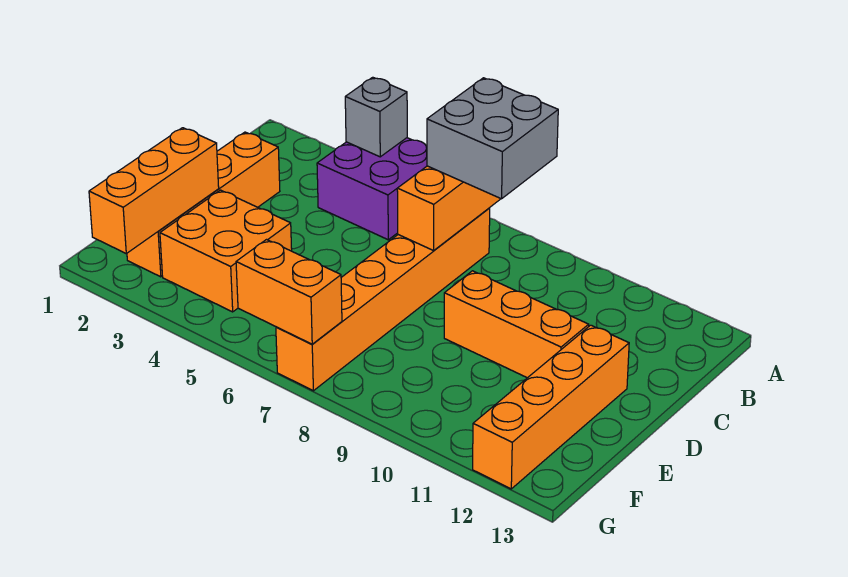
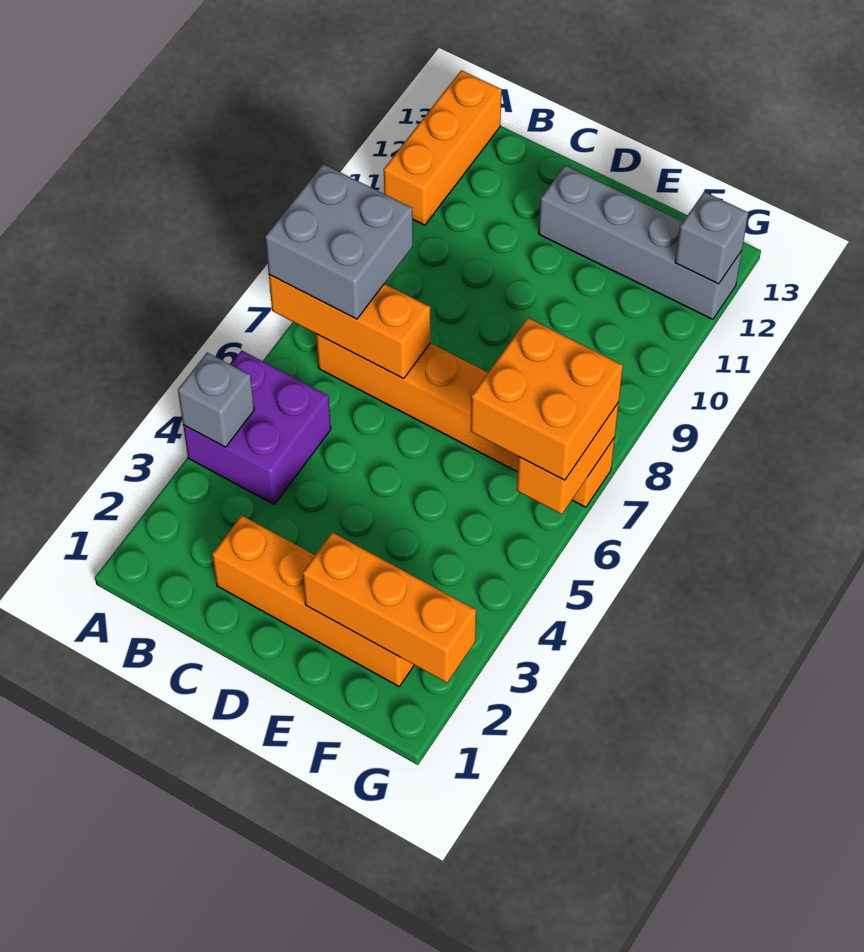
orange 1x3 brick [444,271,589,378] -> orange 1x3 brick moved to [384,70,502,225]
orange 1x4 brick [473,325,629,489] -> grey 1x4 brick [539,165,742,319]
orange 2x2 brick [160,190,292,312] -> orange 2x2 brick moved to [471,318,623,480]
none -> grey 1x1 brick [675,192,748,284]

